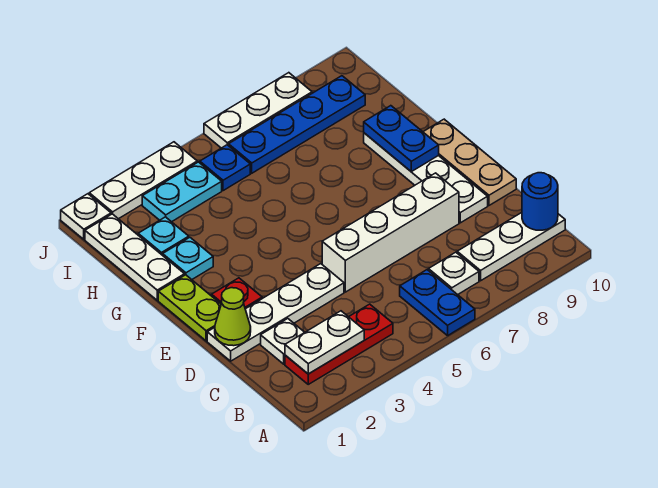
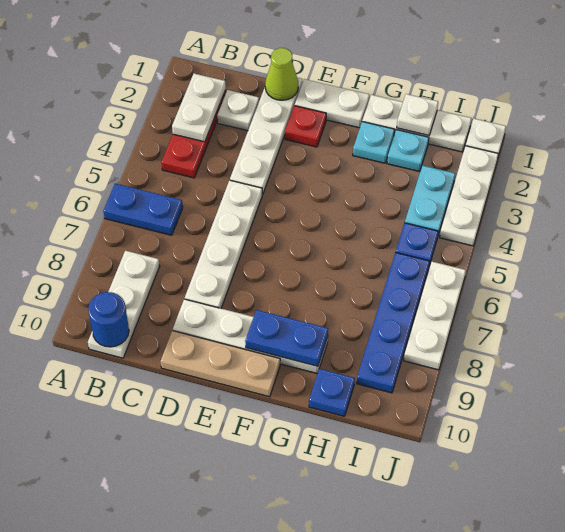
white 1x1 plate [429,252,479,295] -> white 1x1 plate moved to [397,94,438,135]
white 1x4 brick [322,173,459,292] -> white 1x4 plate [185,180,262,308]
lime 1x2 plate [158,275,221,341] -> white 1x2 plate [295,79,369,128]
none -> blue 1x1 plate [309,369,355,416]

